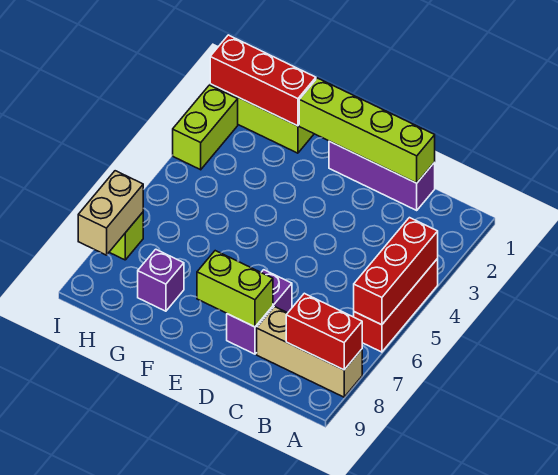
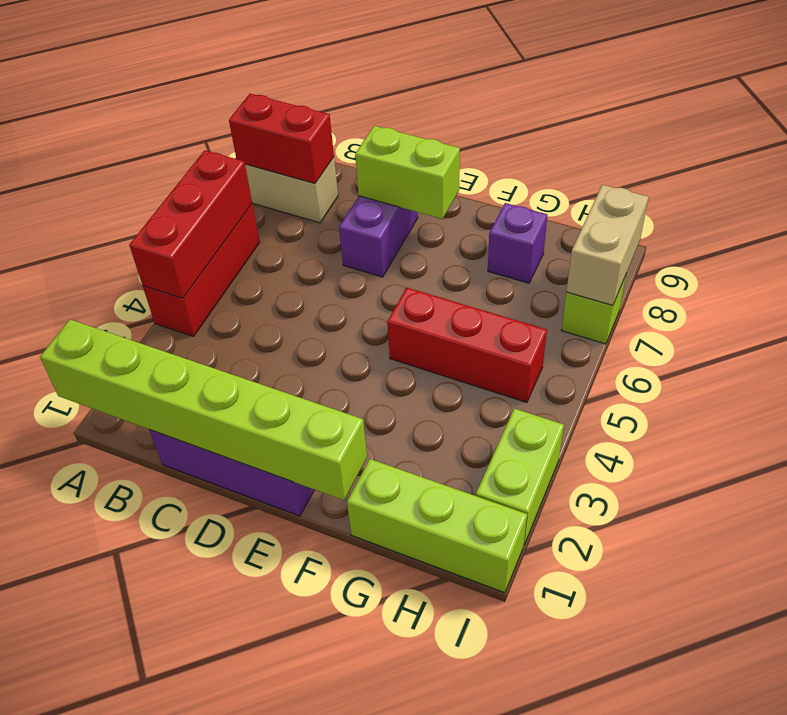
tan 1x3 brick [257,307,362,397] -> tan 1x2 brick [245,157,338,223]
lime 1x4 brick [299,78,435,183] -> lime 1x6 brick [40,320,367,500]
red 1x3 brick [210,35,316,126] -> red 1x3 brick moved to [387,288,547,403]

